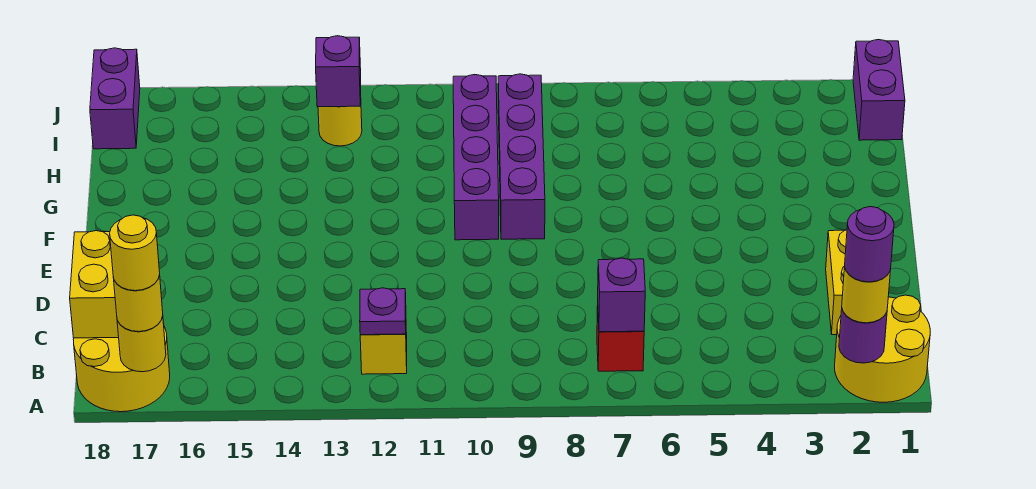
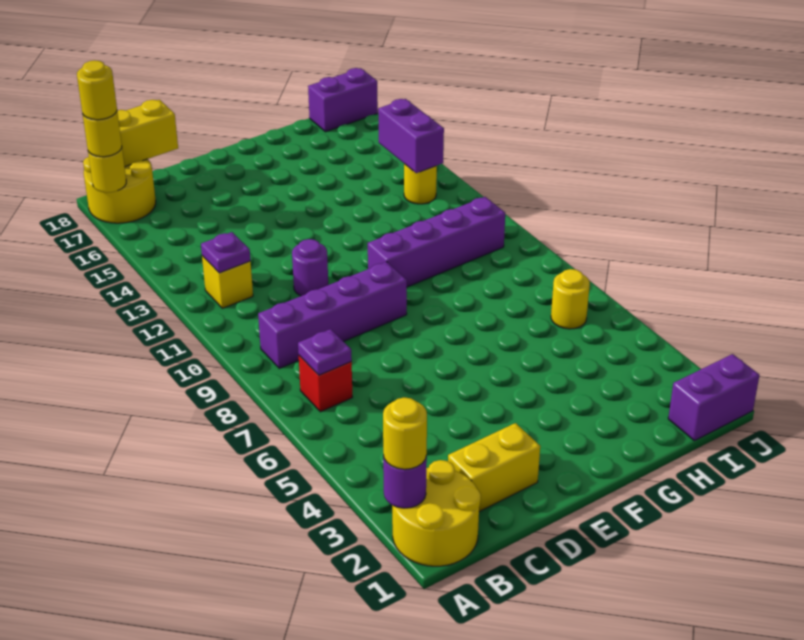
purple 1x1 round brick [845,207,894,282] -> purple 1x1 round brick moved to [292,239,328,296]
purple 1x1 brick [598,258,645,332] -> purple 1x1 plate [298,329,352,375]
purple 1x4 brick [498,74,545,239] -> purple 1x4 brick moved to [258,262,407,368]
none -> yellow 1x1 round brick [551,269,590,329]
purple 1x1 brick [316,36,361,107] -> purple 1x2 brick [378,99,444,173]

